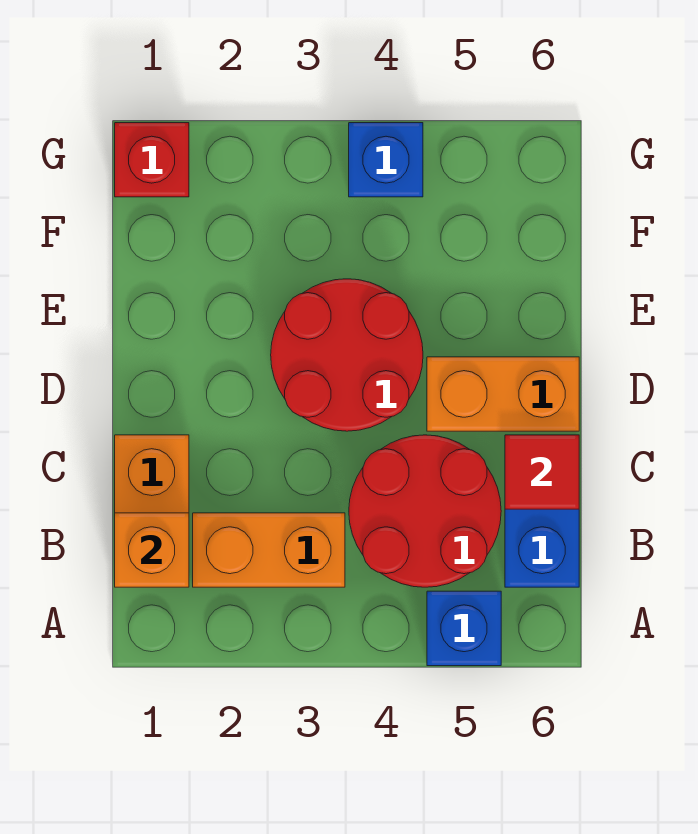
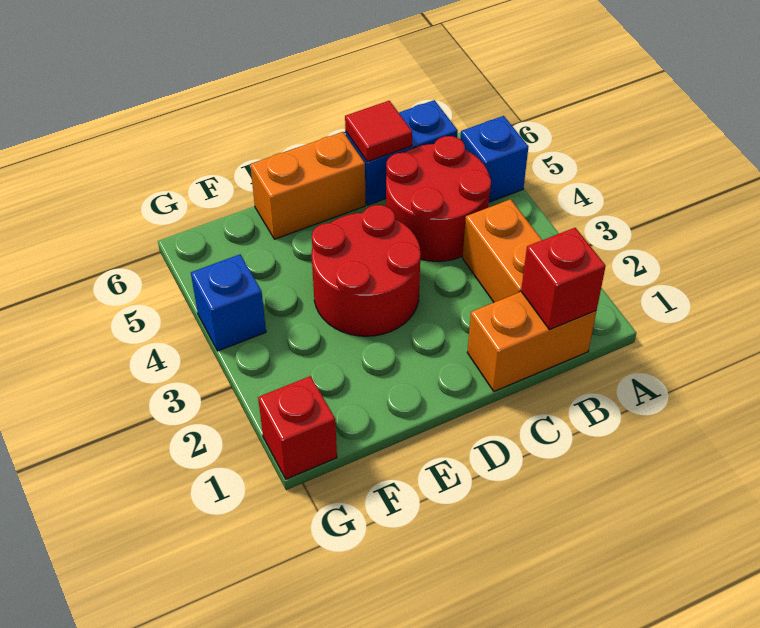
orange 1x1 brick [115,513,189,587] -> red 1x1 brick [521,228,606,330]
orange 1x2 brick [427,357,579,431] -> orange 1x2 brick turned to [250,132,365,239]

